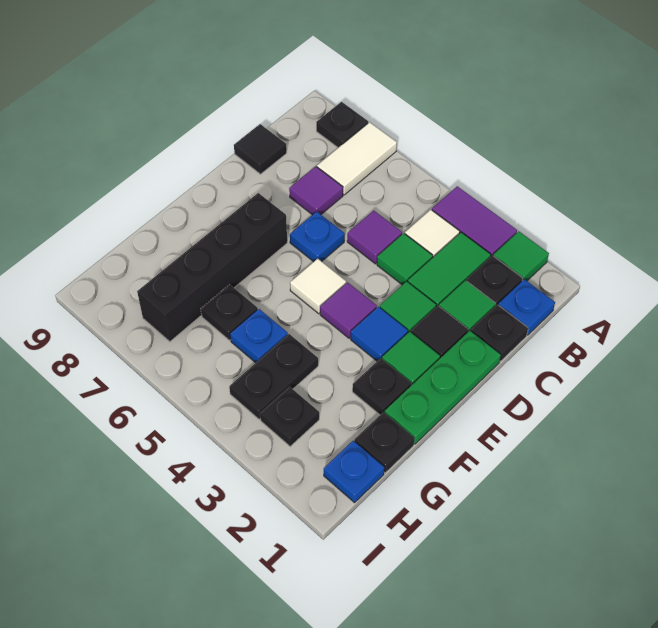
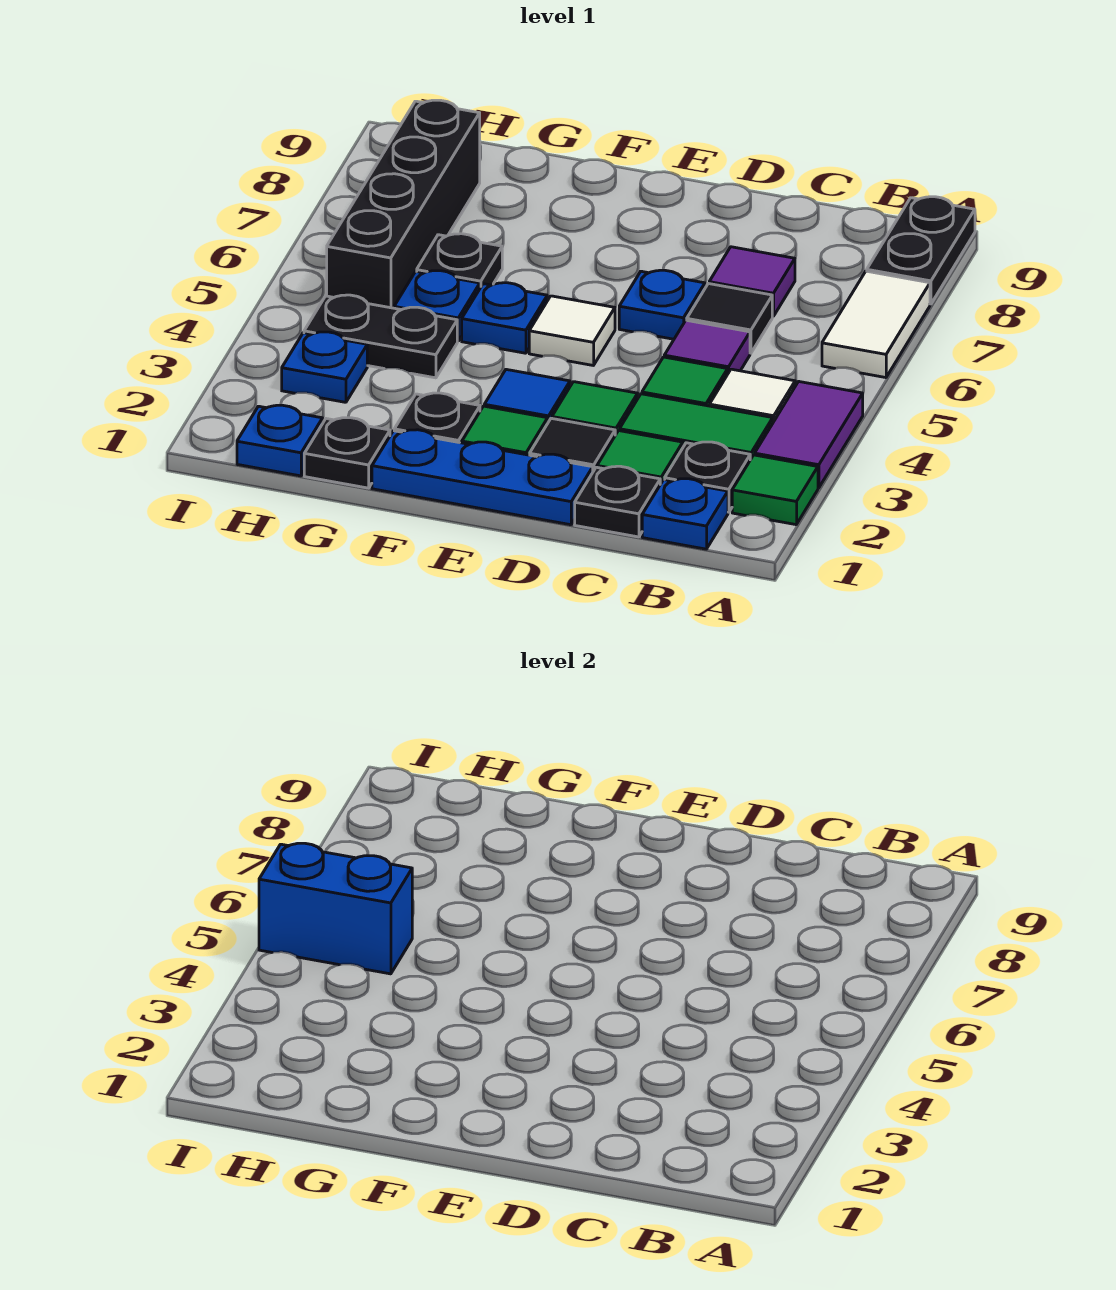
white 1x2 tile [317,122,397,195] -> white 1x2 tile turned to [822,271,930,378]
black 1x1 plate [316,102,368,148] -> black 1x2 plate [867,197,975,304]
black 1x1 tile [234,124,287,174] -> black 1x1 tile moved to [687,284,772,353]
green 1x3 plate [385,331,501,444] -> blue 1x3 plate [372,430,593,525]
purple 1x1 tile [320,282,377,338] -> none
black 1x4 brick [137,193,287,342] -> black 1x4 brick turned to [327,100,480,308]
none -> blue 1x1 plate [462,283,547,353]
black 1x1 plate [260,387,319,446] -> blue 1x1 plate [282,332,367,402]
none -> blue 1x2 brick [259,843,412,974]

